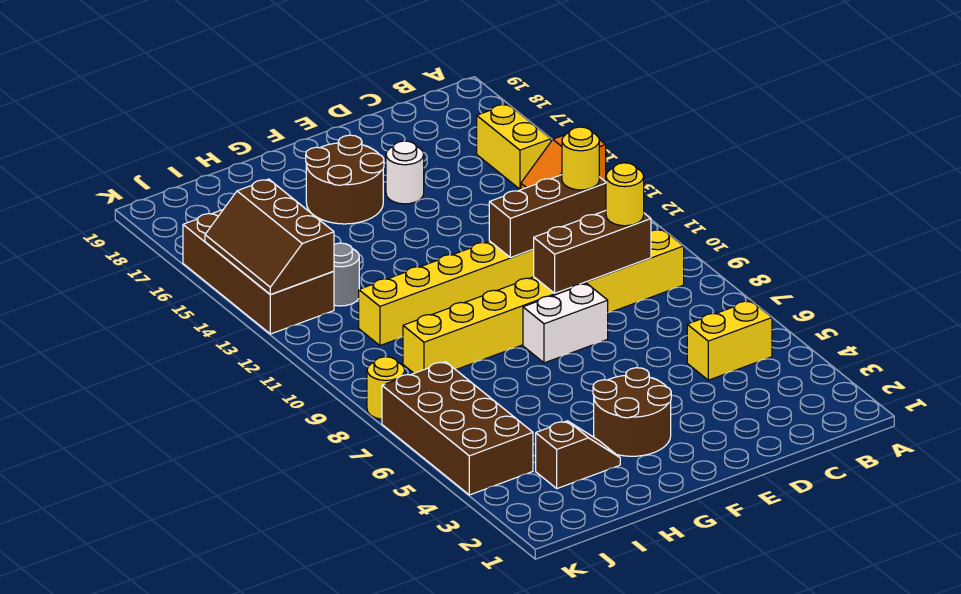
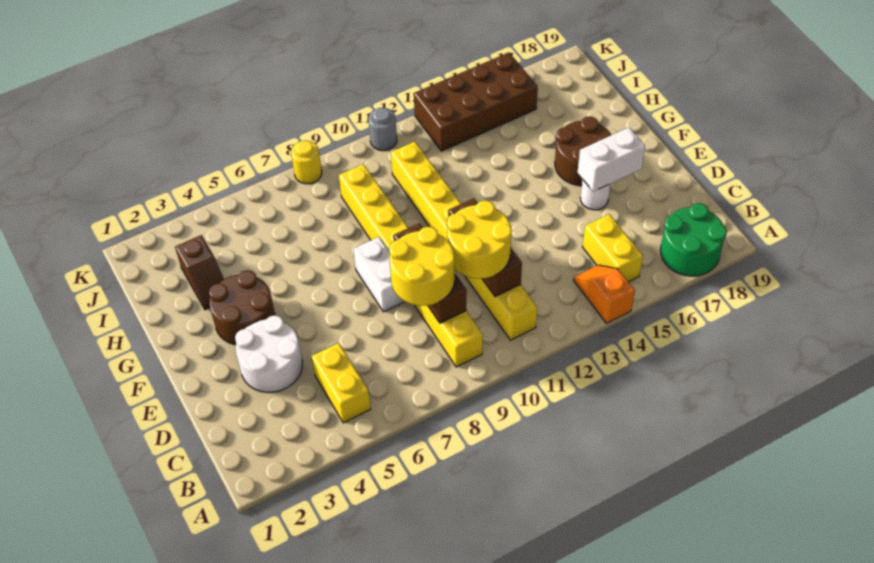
none -> green 2x2 round brick [661,203,727,276]
yellow 1x2 brick [477,104,551,189] -> yellow 1x2 brick turned to [582,214,643,282]
yellow 1x1 round brick [606,163,644,226] -> yellow 2x2 round brick [389,227,455,306]
yellow 1x1 round brick [562,127,599,190] -> yellow 2x2 round brick [447,201,512,279]
none -> white 2x2 round brick [235,315,302,392]
none -> white 1x2 brick [578,127,645,192]
grey 1x1 round brick [334,243,359,306] -> grey 1x1 round brick moved to [369,108,397,151]
brown 2x4 brick [382,362,533,495] -> none
brown 2x3 slope [205,179,334,294] -> none

